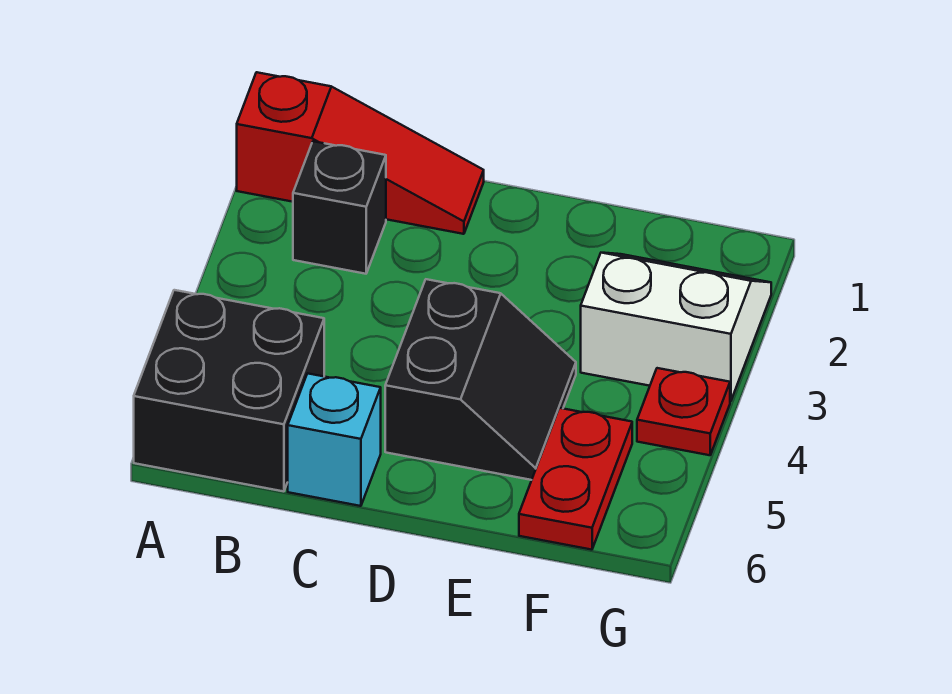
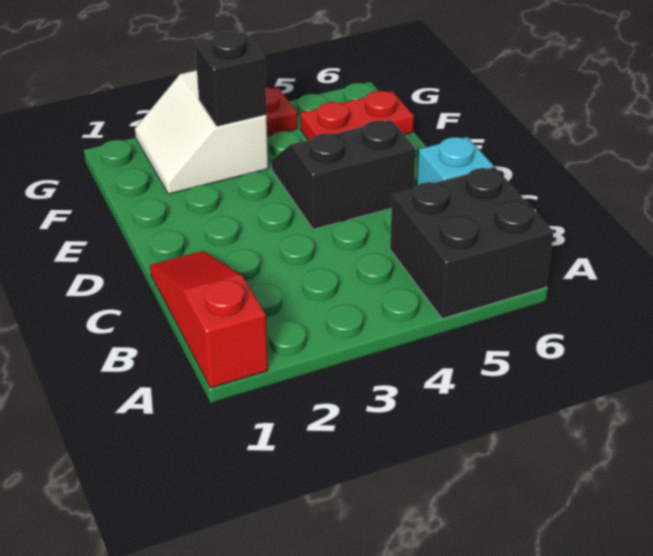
black 1x1 brick [293,141,386,274] -> black 1x1 brick moved to [195,31,266,126]

